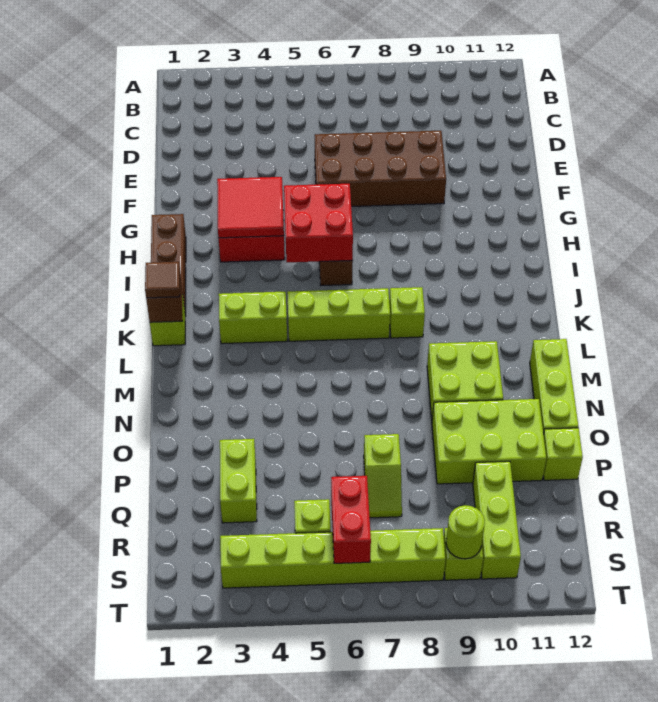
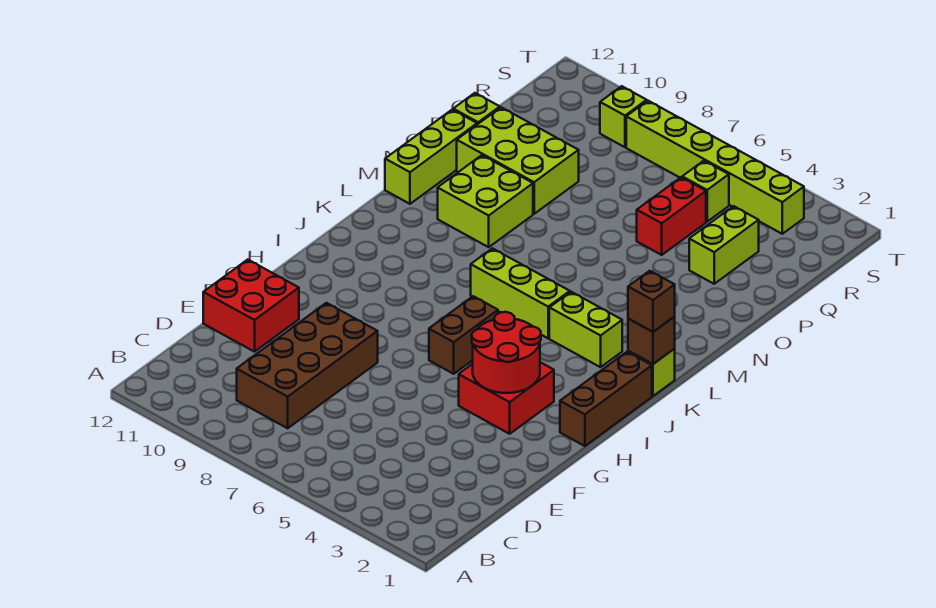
brown 2x4 brick [315,131,446,206] -> brown 2x4 brick turned to [237,303,378,428]
red 2x2 tile [217,177,284,238] -> red 2x2 round brick [472,312,541,393]
red 2x2 brick [284,184,353,262] -> red 2x2 brick moved to [203,260,299,352]
brown 1x1 tile [145,262,180,298] -> brown 1x1 brick [628,271,675,332]
lime 1x1 brick [389,287,425,338] -> none
lime 1x2 slope [364,434,402,518] -> none
lime 1x3 brick [473,461,521,579] -> none
red 1x2 brick [331,476,371,563] -> red 1x2 brick moved to [637,177,706,255]
lime 1x1 round brick [446,505,485,559] -> none

